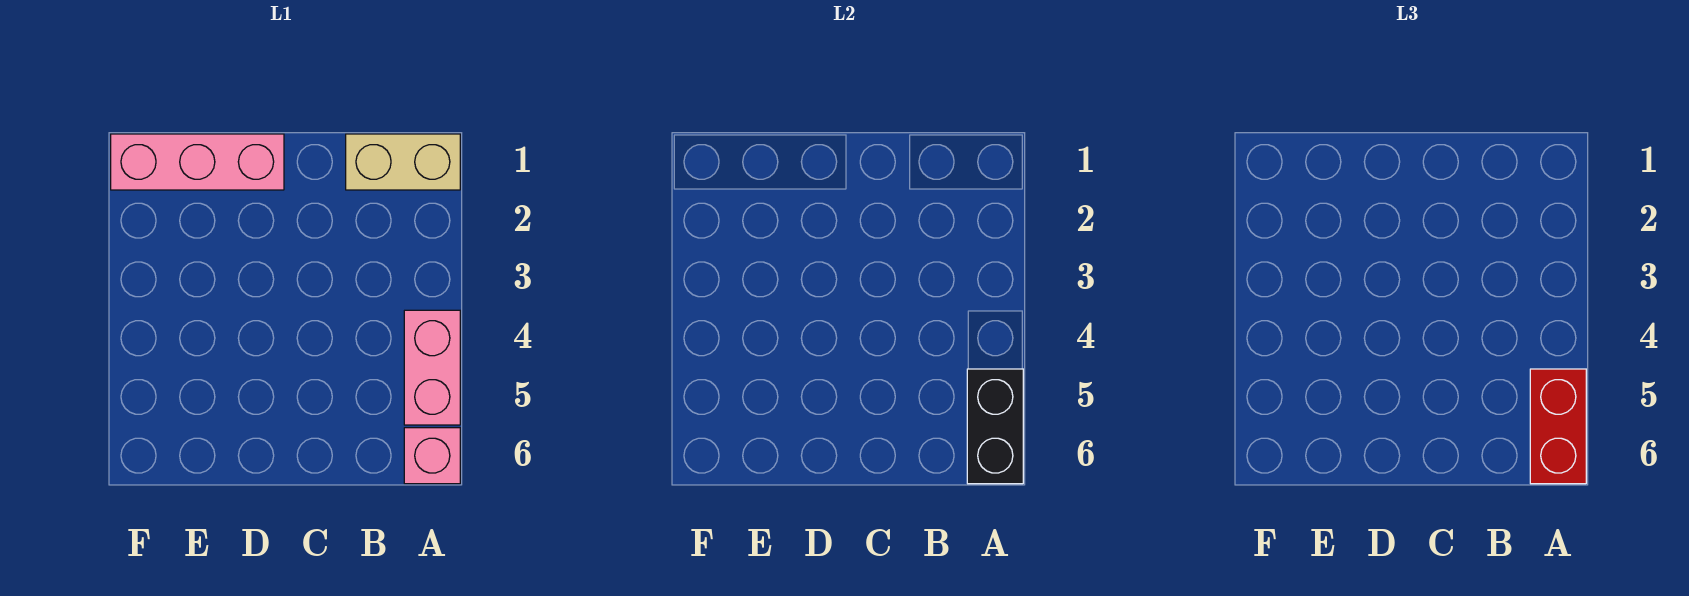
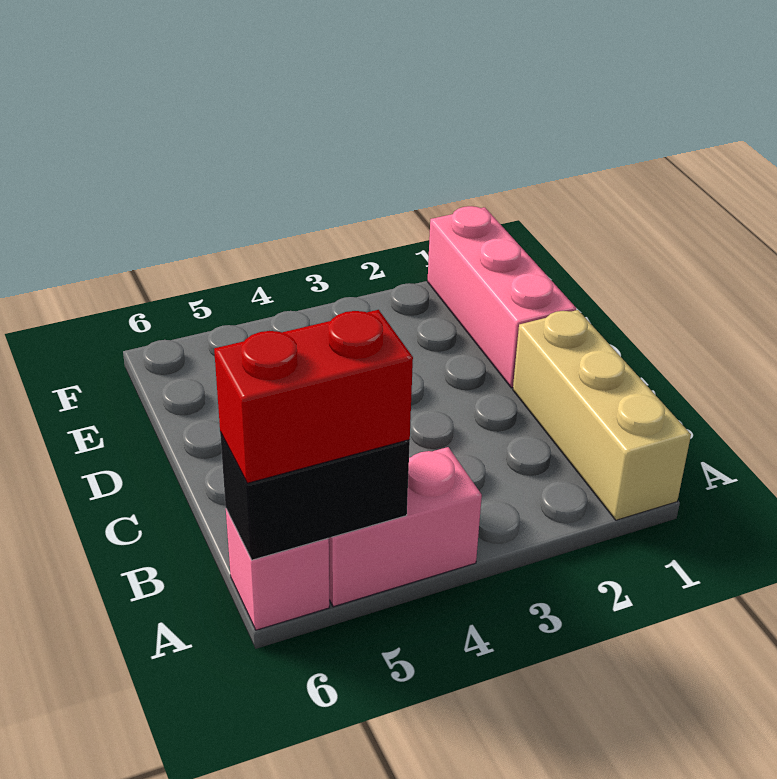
tan 1x2 brick [346,134,460,190] -> tan 1x3 brick [513,310,691,520]

